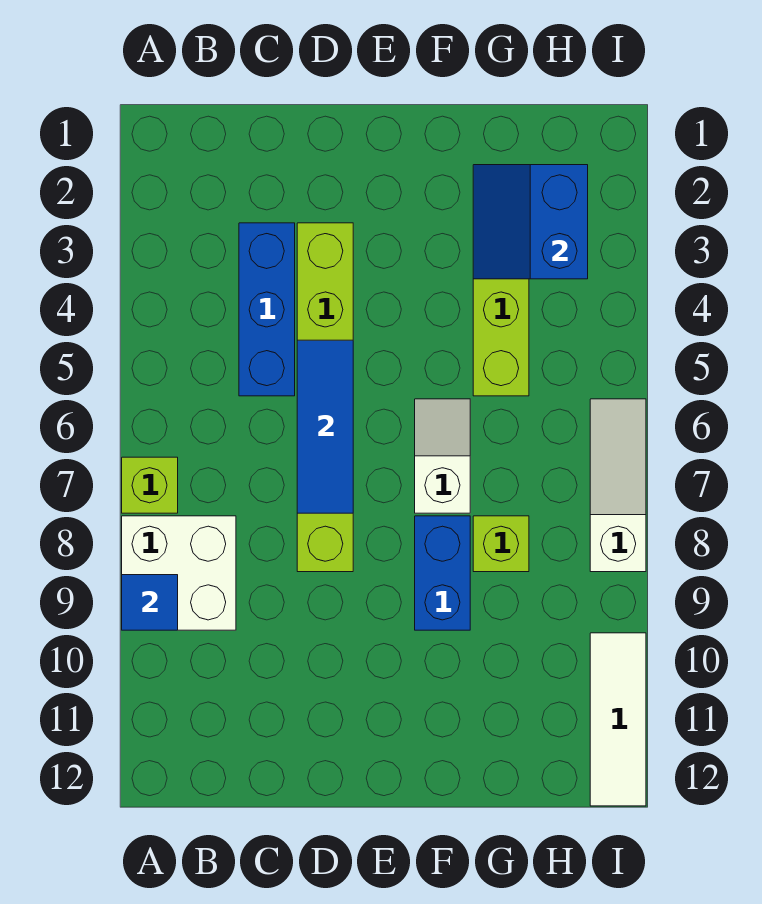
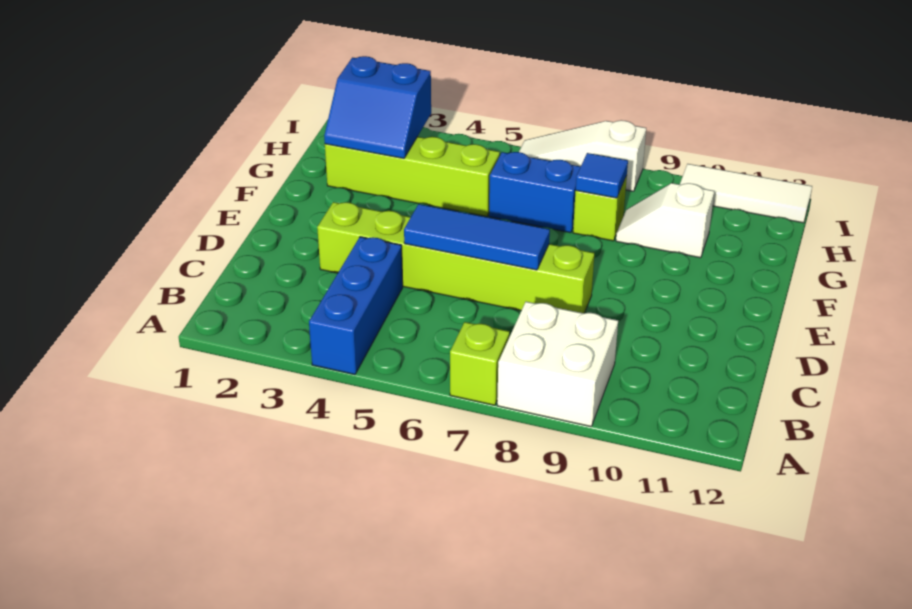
blue 1x1 tile [122,575,178,630] -> blue 1x1 tile moved to [576,153,628,198]
blue 1x3 brick [239,223,295,396] -> blue 1x3 brick turned to [309,237,403,374]
white 1x2 slope [415,399,470,513] -> white 1x2 slope moved to [616,183,714,258]
blue 1x2 brick [415,516,470,630] -> blue 1x2 brick moved to [489,152,581,233]

